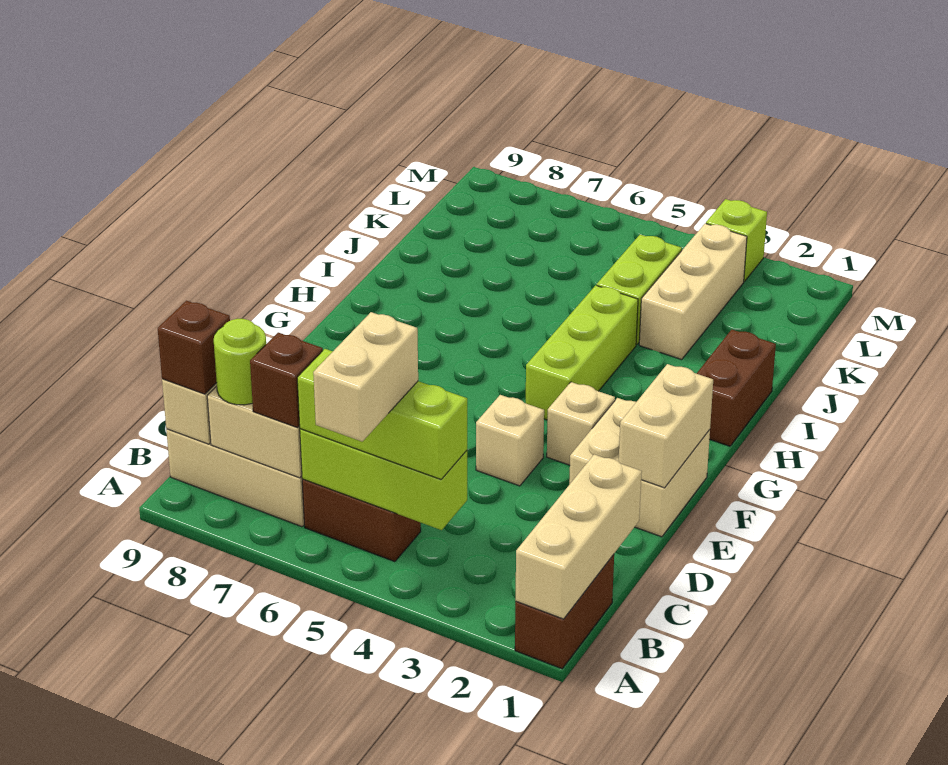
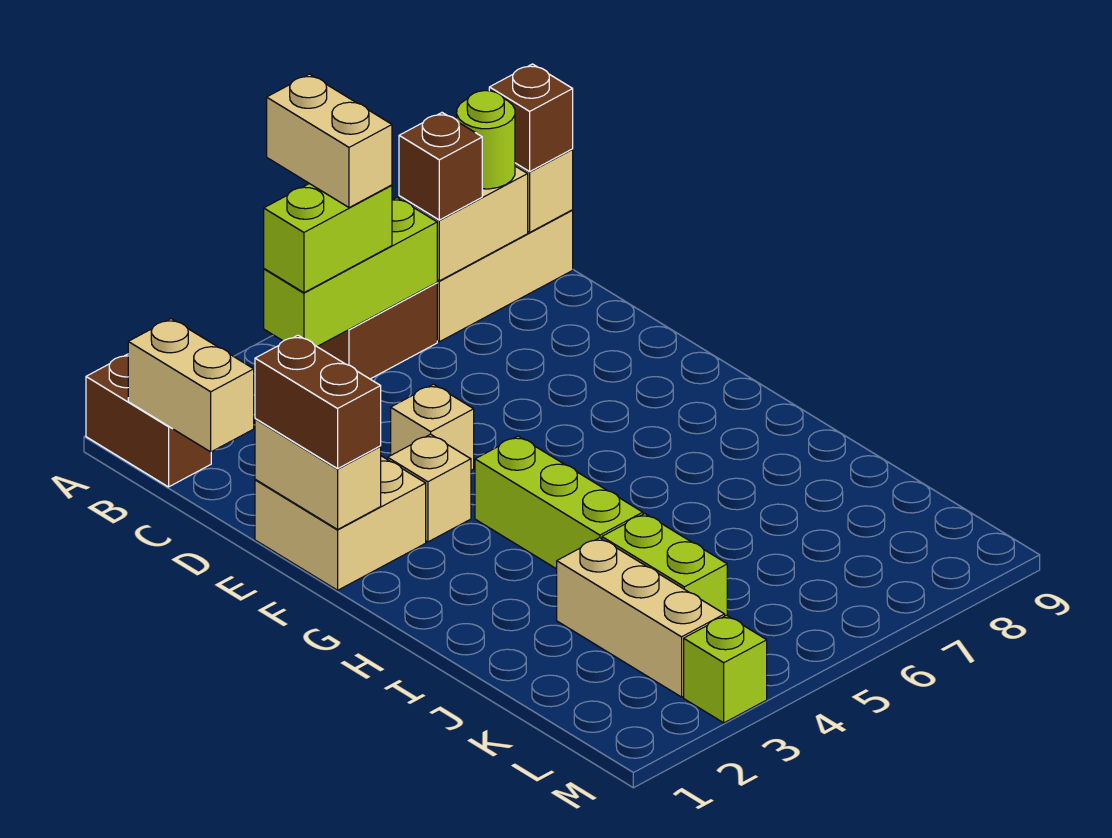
tan 1x3 brick [515,454,642,619] -> tan 1x2 brick [128,319,254,452]
lime 1x3 brick [297,349,467,479] -> lime 1x2 brick [264,184,392,293]
brown 1x2 brick [697,330,776,446] -> brown 1x2 brick moved to [255,335,381,469]

